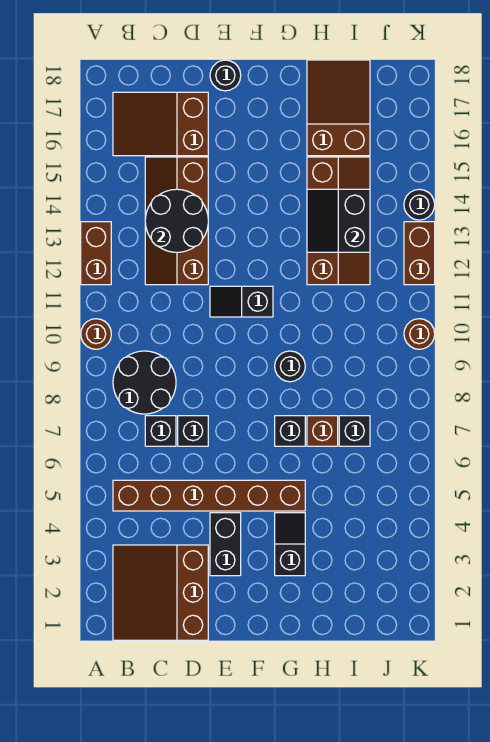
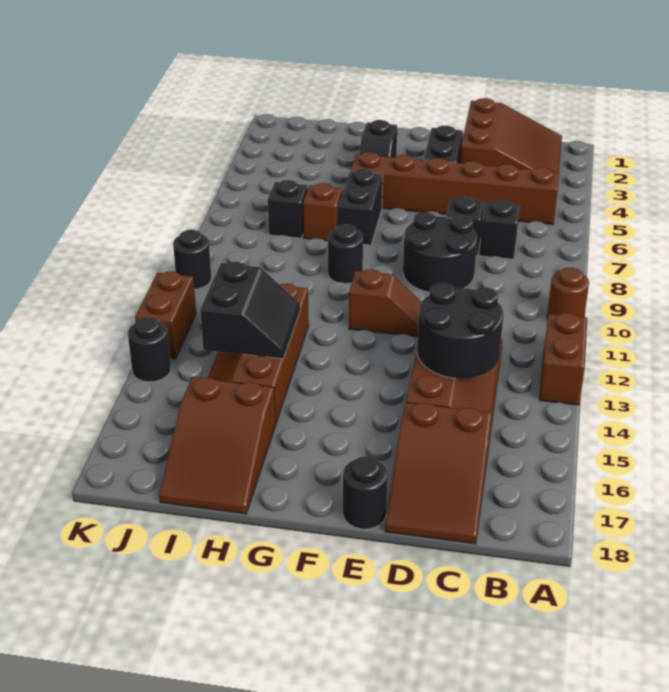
black 2x2 round brick [113,351,176,414] -> black 2x2 round brick moved to [403,212,477,292]
brown 2x3 slope [113,92,208,156] -> brown 2x3 slope turned to [385,402,492,544]
black 1x2 slope [210,286,273,317] -> brown 1x2 slope [349,269,422,337]
black 1x1 brick [275,416,305,446] -> black 1x2 brick [338,169,383,245]
brown 1x1 round brick [404,319,435,349] -> black 1x1 round brick [173,230,211,289]

